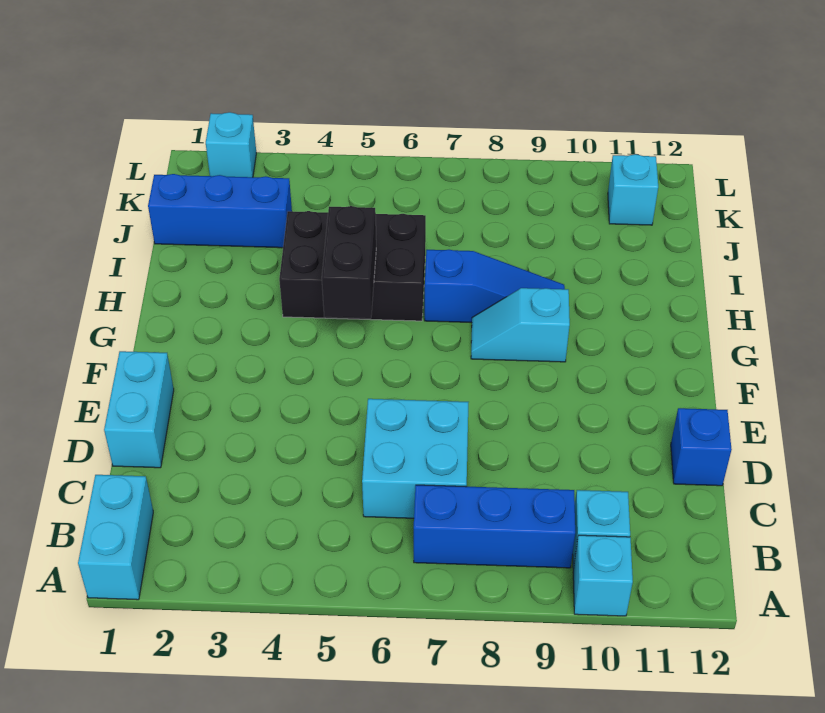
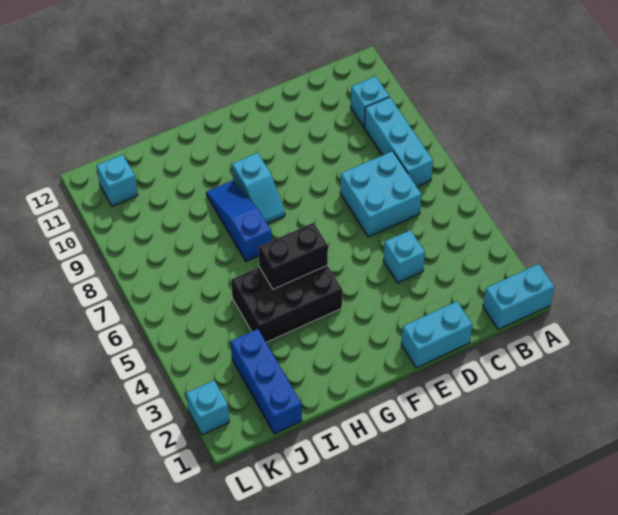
cyan 1x1 brick [573,535,633,616] -> cyan 1x1 brick moved to [383,230,425,283]
blue 1x3 brick [414,485,575,568] -> cyan 1x3 brick [364,97,433,187]
blue 1x1 brick [671,408,732,486] -> none
black 2x3 brick [279,211,426,321] -> black 2x3 brick turned to [231,265,342,342]

